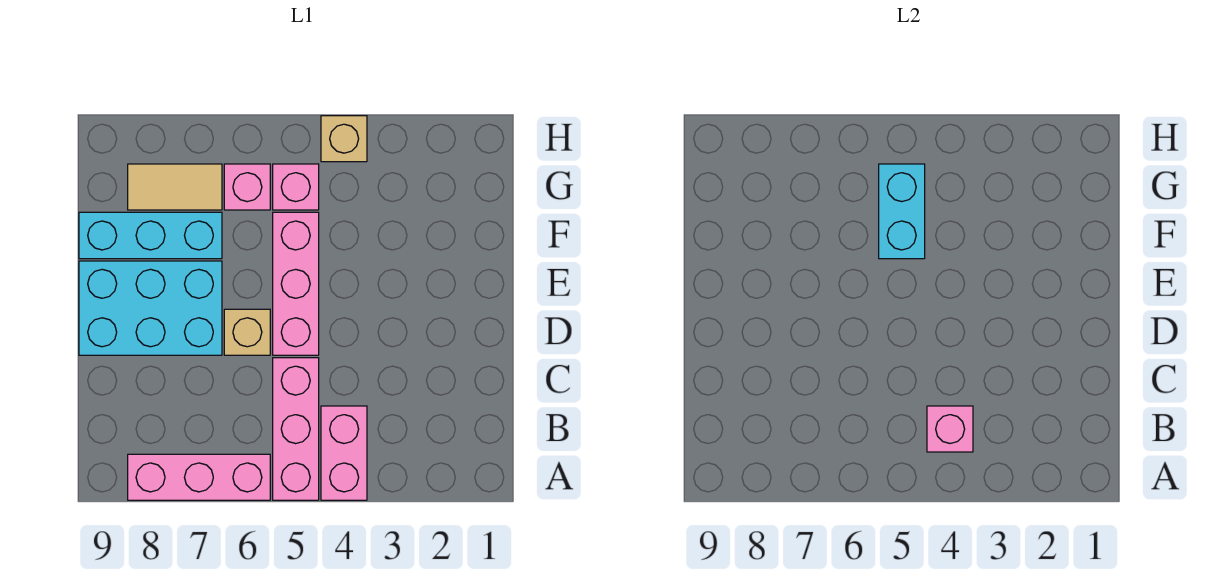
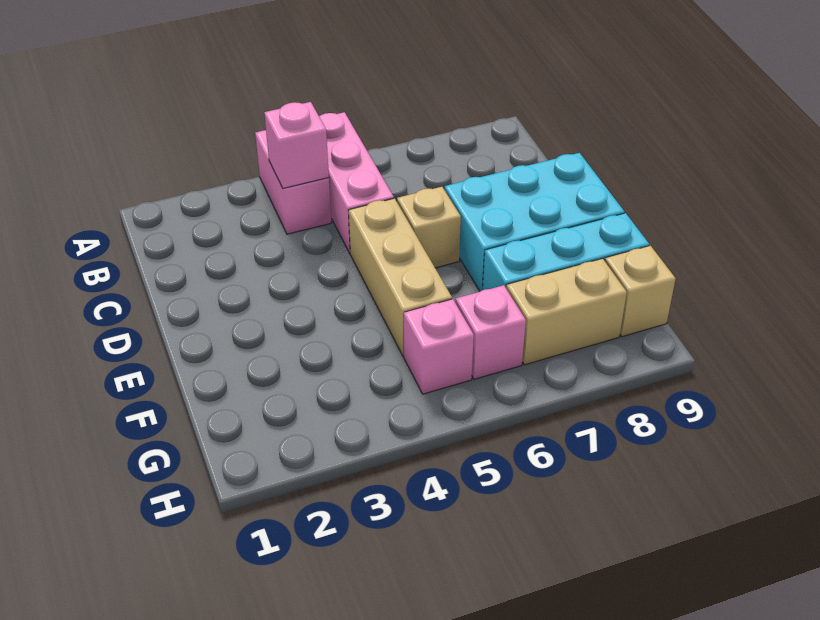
pink 1x3 brick [128,454,270,500] -> none
pink 1x3 brick [273,212,319,355] -> tan 1x3 brick [348,198,452,356]
cyan 1x2 brick [879,164,925,259] -> none
tan 1x2 tile [128,164,222,210] -> tan 1x2 brick [506,259,627,365]
tan 1x1 brick [321,116,367,162] -> tan 1x1 brick moved to [605,246,676,337]

